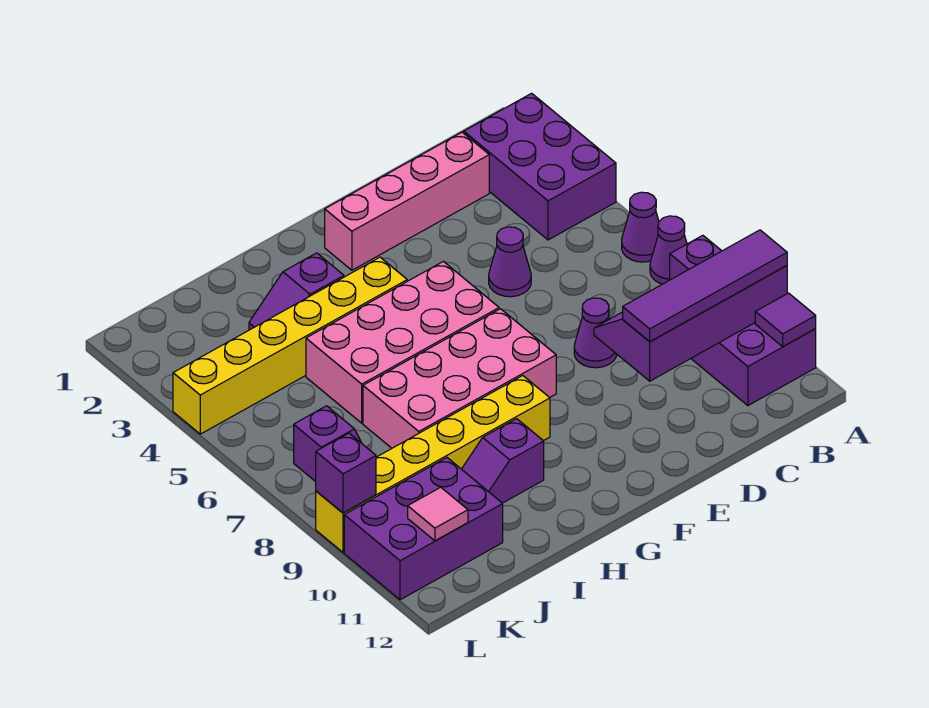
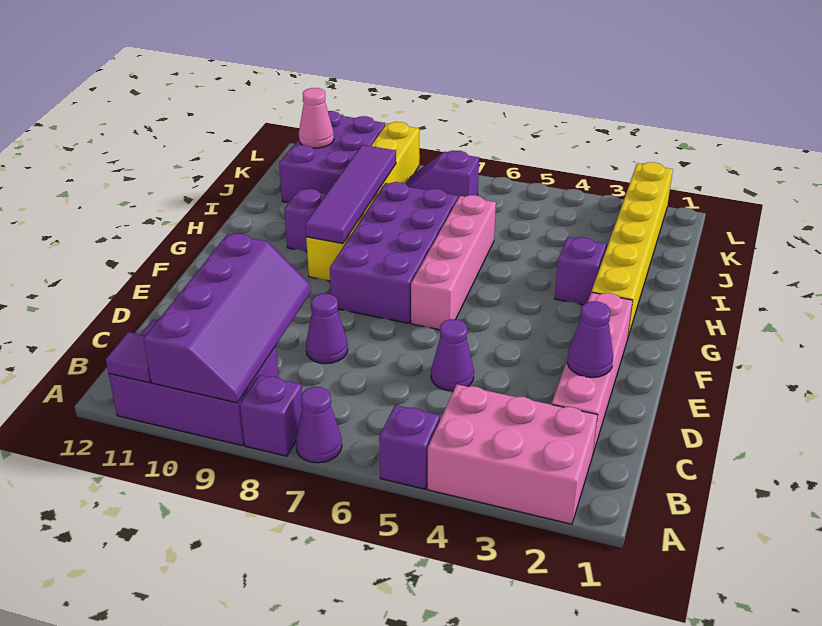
purple 2x3 brick [464,93,616,240] -> pink 2x3 brick [427,384,598,524]
purple 1x1 cone [622,192,659,262] -> purple 1x1 cone moved to [567,301,613,377]
purple 1x4 tile [623,230,787,342] -> purple 1x4 tile moved to [305,145,396,244]
pink 2x4 brick [306,261,499,423] -> pink 1x4 brick [411,195,496,330]
pink 2x4 brick [363,309,556,448] -> purple 2x4 brick [330,182,458,323]
yellow 1x6 brick [173,257,407,434] -> yellow 1x6 brick moved to [591,162,673,336]
pink 1x1 tile [408,487,468,541] -> pink 1x1 cone [299,88,334,148]
purple 1x1 brick [316,433,376,513] -> purple 1x1 brick moved to [379,405,440,489]

